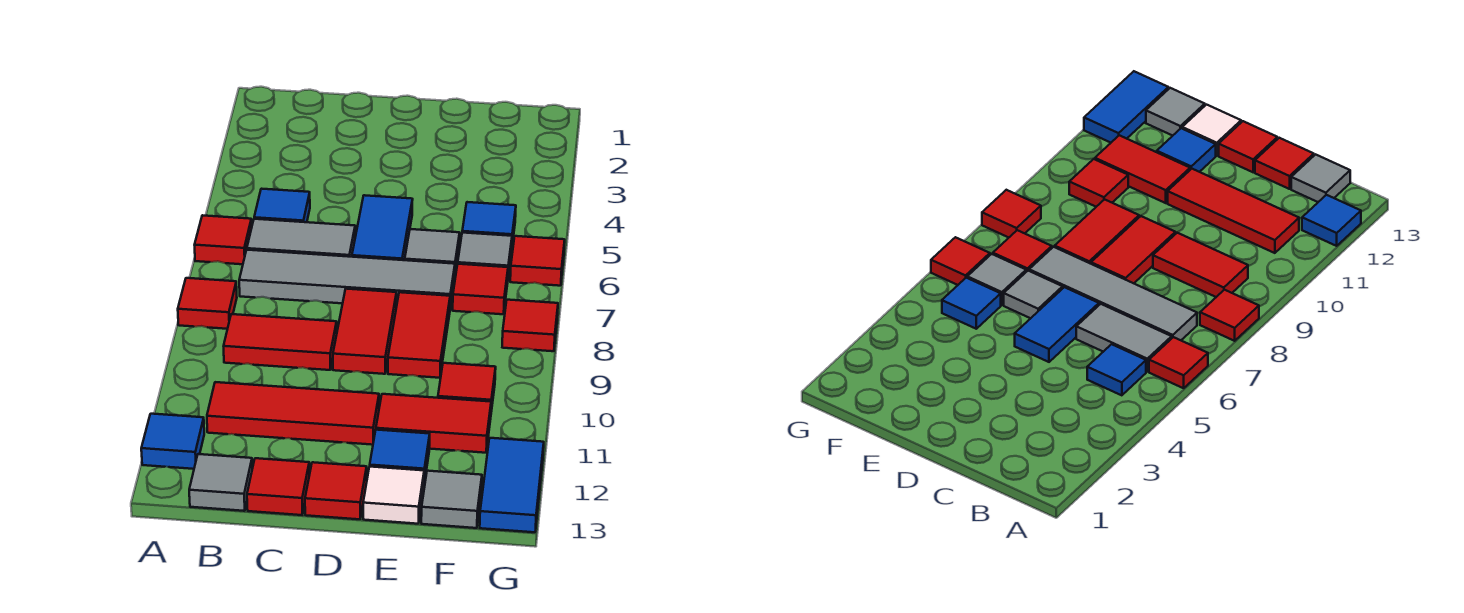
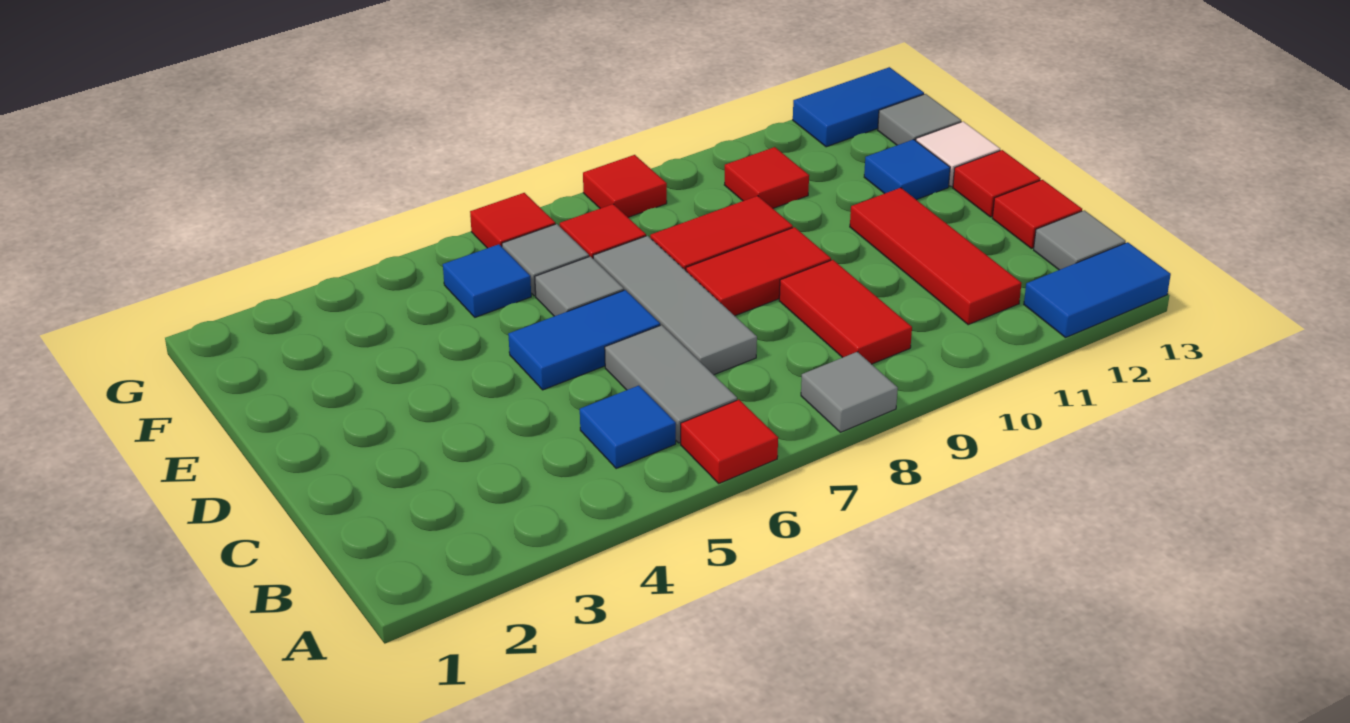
red 1x1 tile [178,278,237,329] -> grey 1x1 tile [801,352,898,432]
blue 1x1 tile [141,414,204,469] -> blue 1x2 tile [1024,242,1171,338]
grey 1x4 tile [239,250,455,308] -> grey 1x3 tile [593,236,757,375]
red 1x2 tile [376,394,491,453] -> none

